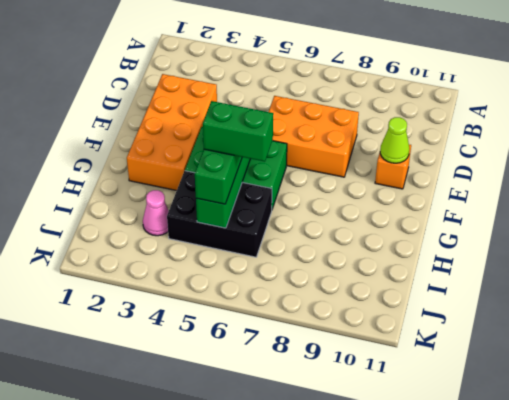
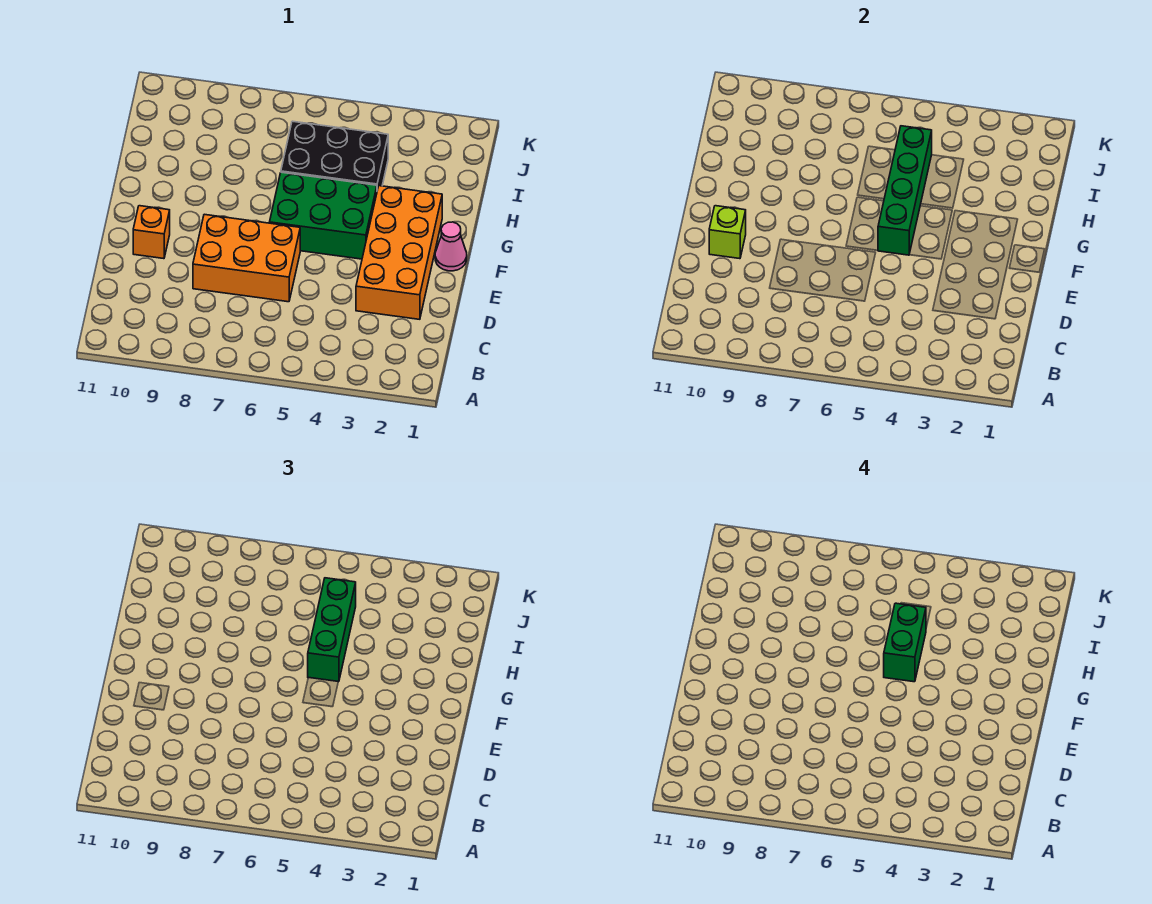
lime 1x1 cone [380,117,409,163] -> lime 1x1 brick [709,206,746,259]
green 1x2 brick [203,101,273,162] -> green 1x2 brick turned to [884,603,926,682]
pink 1x1 cone [143,190,169,236] -> pink 1x1 cone moved to [435,222,467,271]

